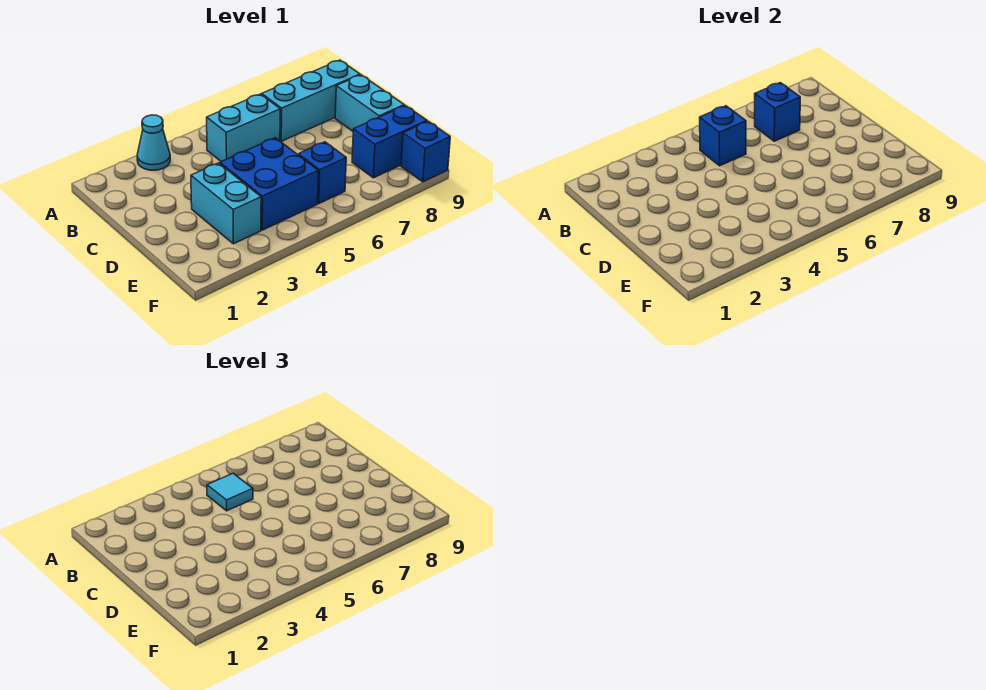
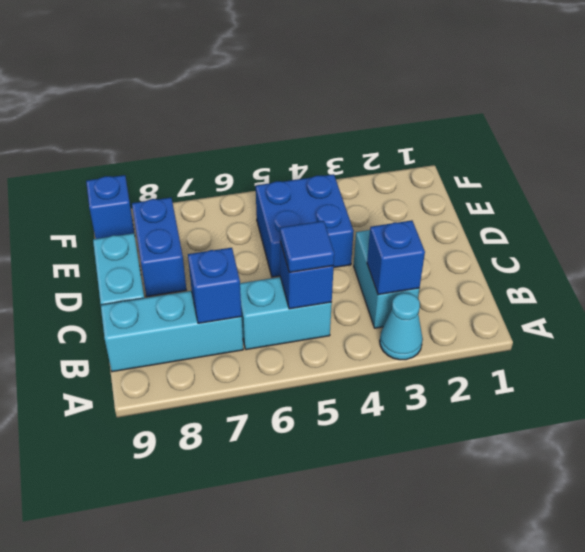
cyan 1x1 tile [207,473,253,511] -> blue 1x1 tile [280,221,334,272]
cyan 1x2 brick [191,163,261,244] -> cyan 1x2 brick moved to [354,230,419,328]
blue 1x1 brick [299,142,346,203] -> blue 1x1 brick moved to [367,220,425,295]
blue 1x2 brick [352,105,427,178] -> blue 1x2 brick turned to [132,198,186,297]

